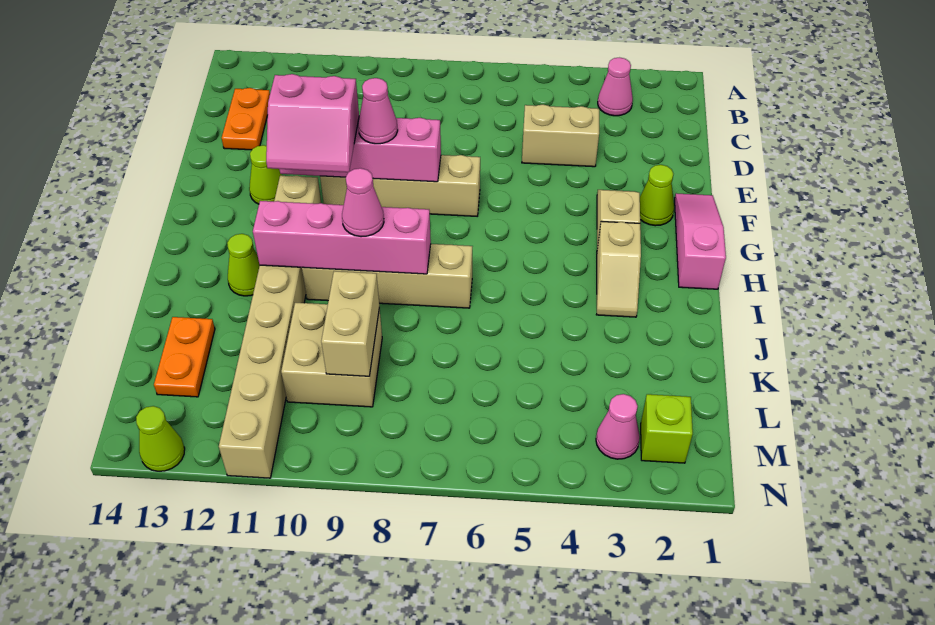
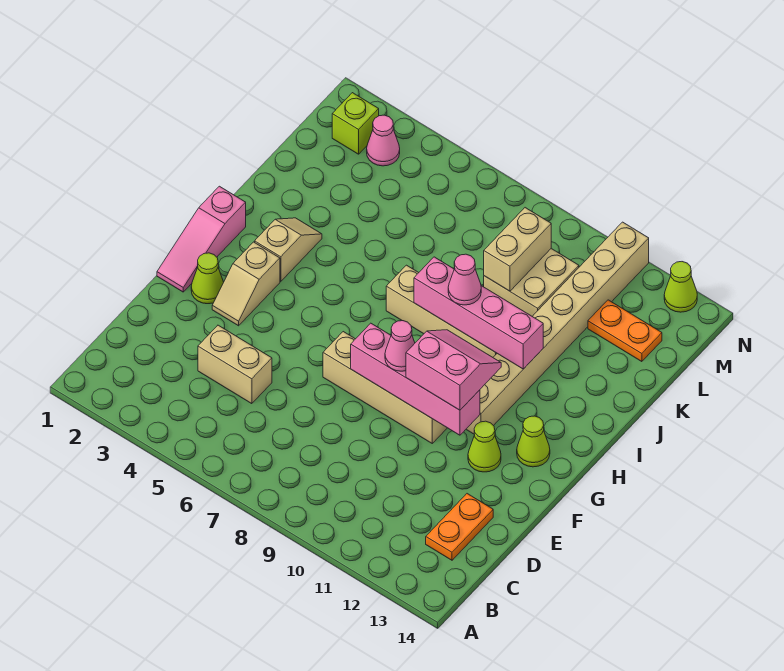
pink 1x1 cone [598,58,633,116] -> none
lime 1x1 cone [227,234,260,296] -> lime 1x1 cone moved to [517,416,550,467]
orange 1x2 plate [154,317,215,397] -> orange 1x2 plate turned to [588,300,662,362]

